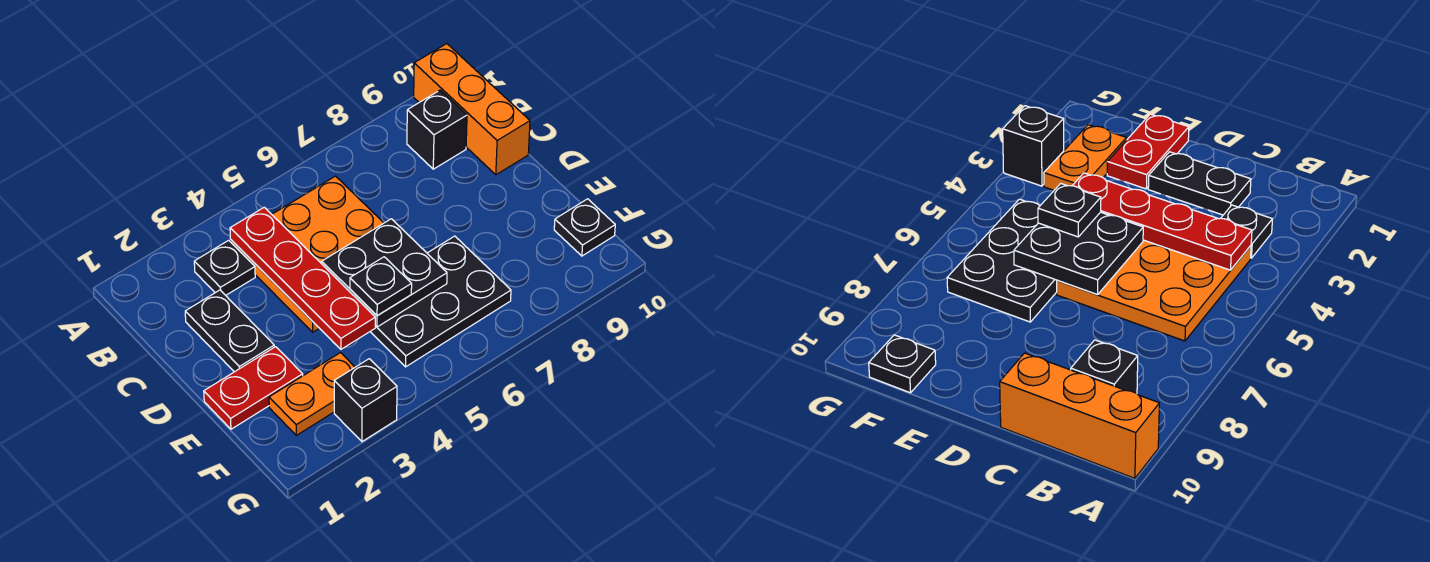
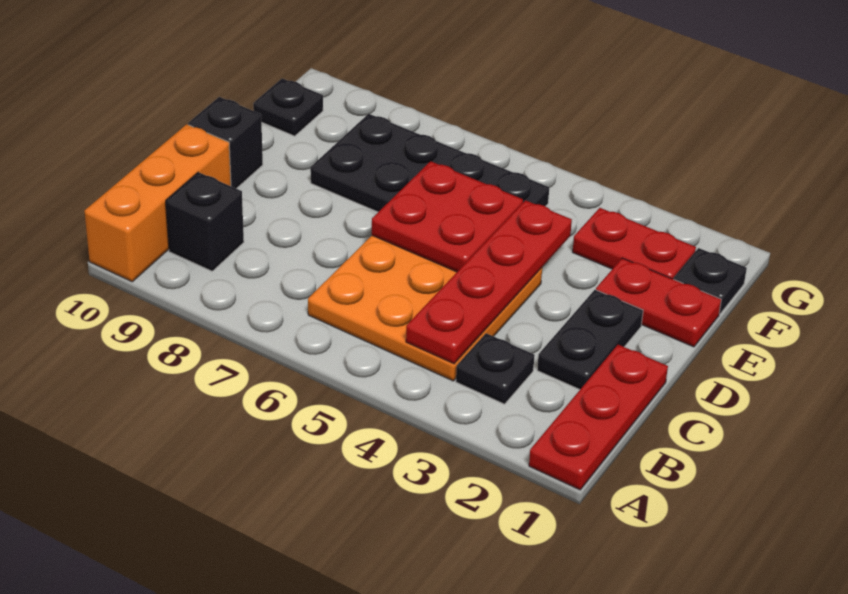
none -> red 1x3 plate [529,345,668,490]
black 2x2 plate [322,219,447,327] -> red 2x2 plate [372,161,523,272]
black 2x3 plate [370,236,511,367] -> black 2x4 plate [310,114,549,212]
black 1x1 plate [350,257,412,316] -> black 1x1 plate moved to [674,248,747,314]
orange 1x2 plate [269,353,355,435] -> red 1x2 plate [573,208,696,279]
black 1x1 brick [334,359,397,442] -> black 1x1 brick moved to [188,97,263,189]

